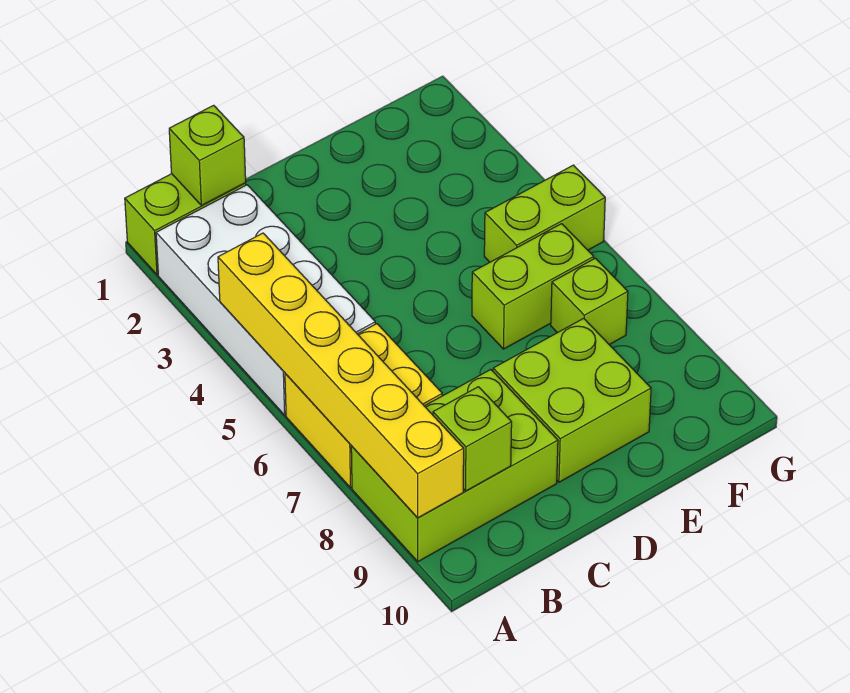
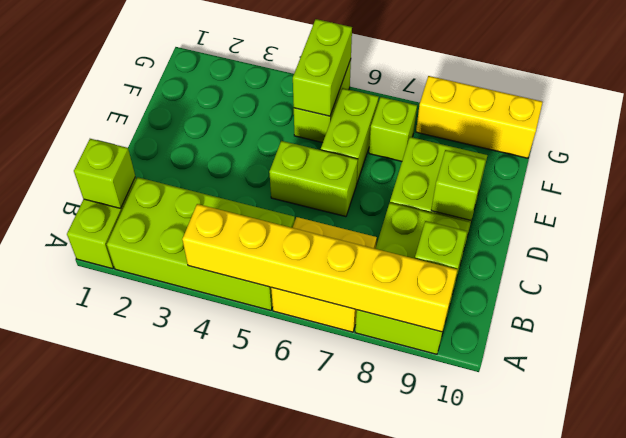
white 2x4 brick [156,185,375,415] -> lime 2x4 brick [107,177,295,310]
none -> lime 1x2 brick [269,141,358,217]
none -> lime 1x1 brick [431,150,486,221]
none -> lime 1x2 brick [293,19,352,116]
none -> yellow 1x3 brick [416,76,543,158]

